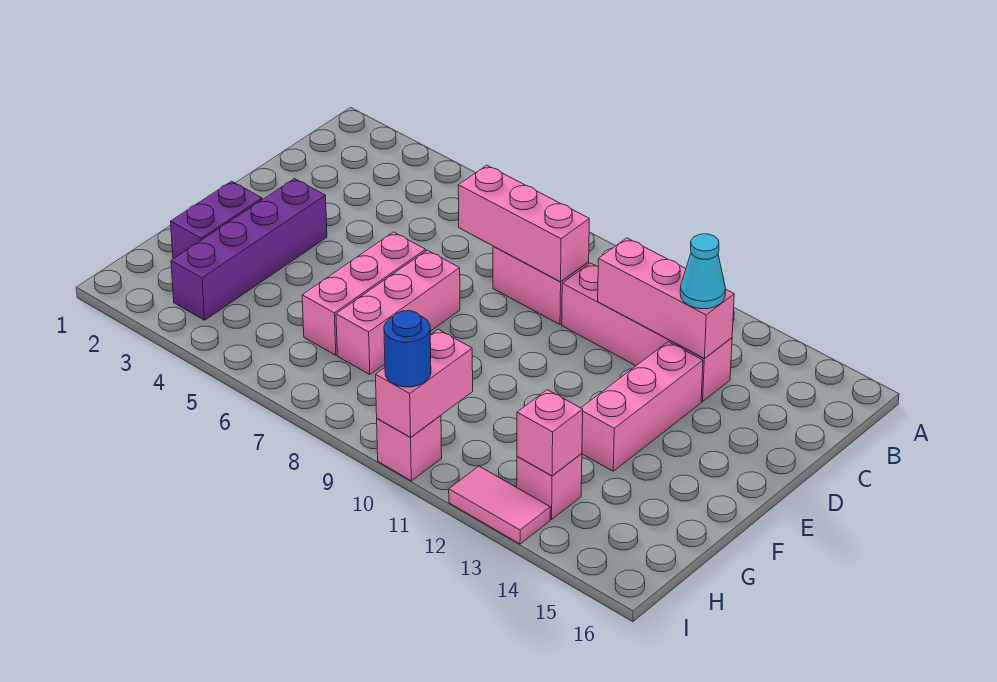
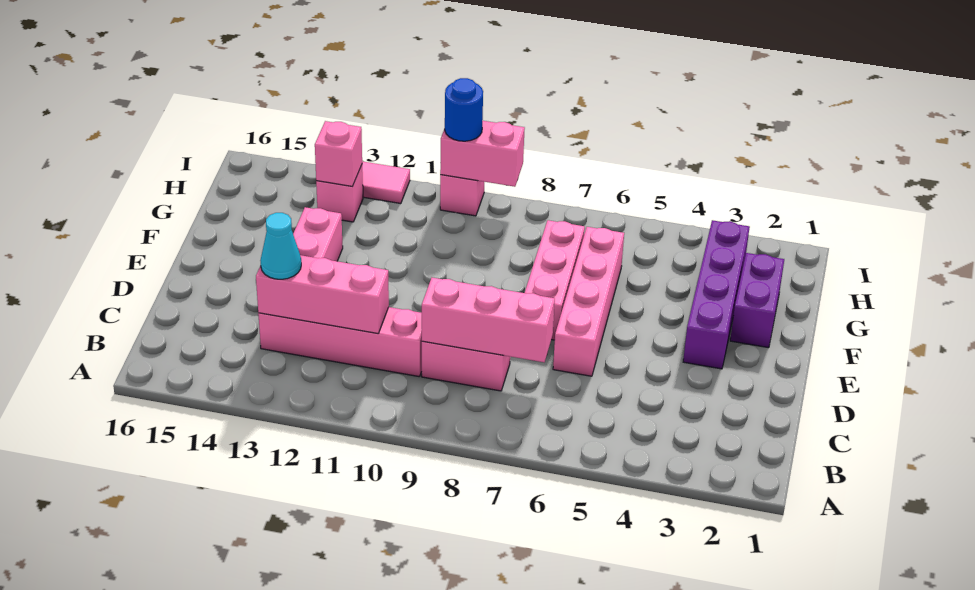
pink 1x3 brick [302,232,426,355] -> pink 1x4 brick [553,227,624,376]
pink 1x2 brick [376,329,473,437] -> pink 1x2 brick turned to [440,121,525,187]

